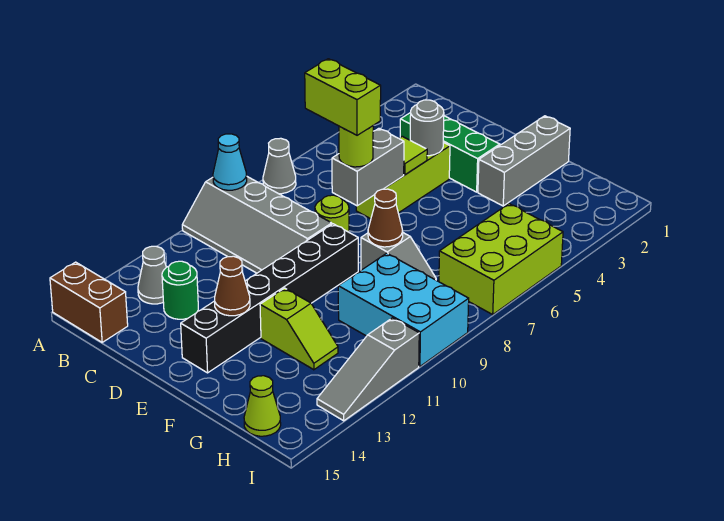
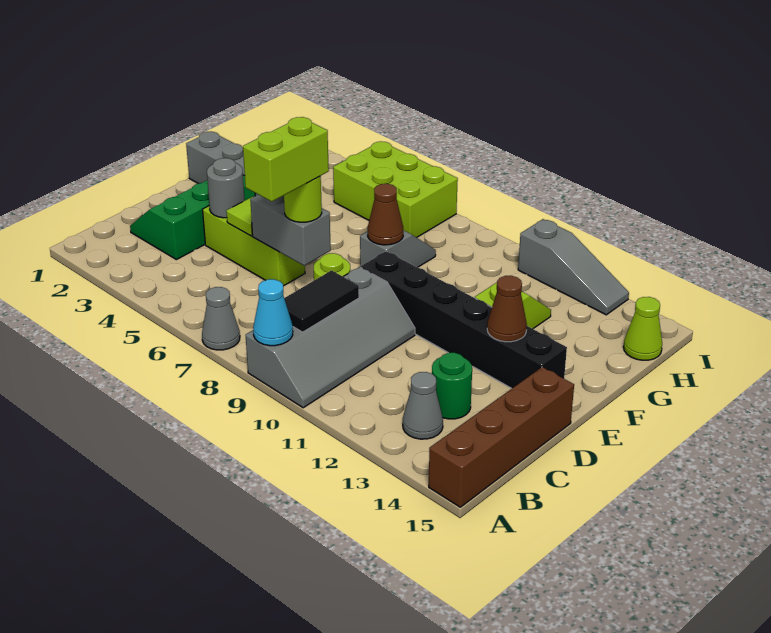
brown 1x2 brick [50,262,128,342] -> brown 1x4 brick [429,367,574,507]
none -> black 1x2 tile [284,270,359,332]
cyan 2x3 brick [338,253,469,366] -> none

